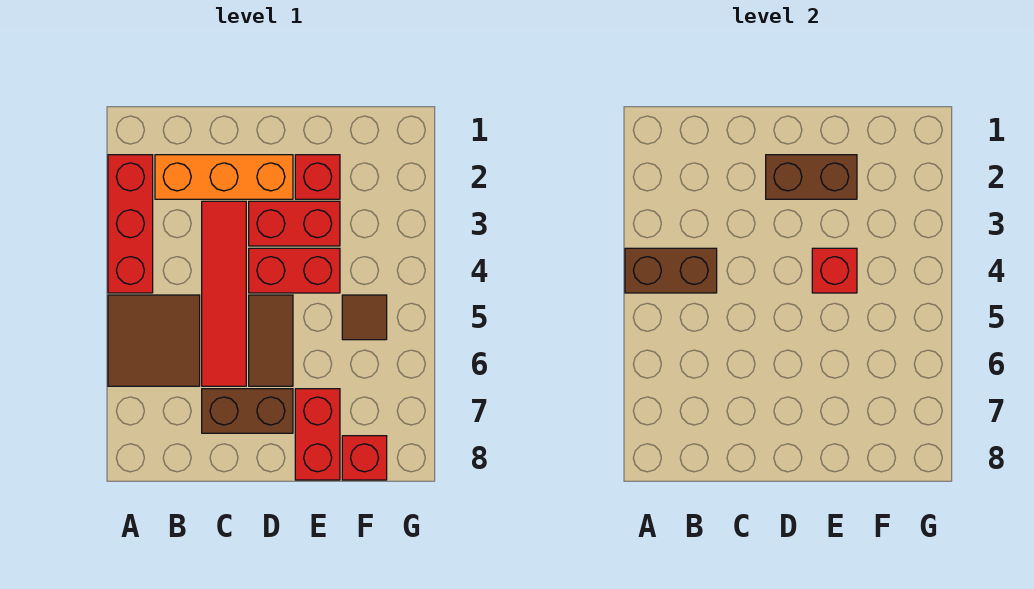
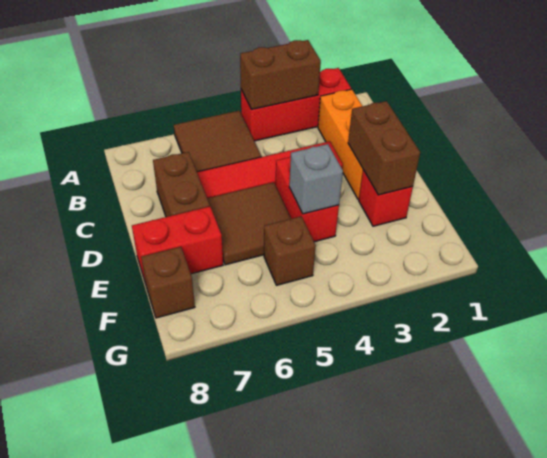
brown 1x2 brick [625,248,717,293] -> brown 1x2 brick turned to [240,40,321,110]
red 1x2 brick [249,201,340,246] -> none
brown 1x2 tile [249,295,293,386] -> brown 2x2 tile [207,182,291,265]
red 1x1 brick [812,248,857,293] -> grey 1x1 brick [289,144,343,214]
brown 1x1 tile [342,295,387,340] -> brown 1x1 brick [264,216,316,285]
red 1x1 brick [342,436,387,480] -> brown 1x1 brick [141,247,195,318]

